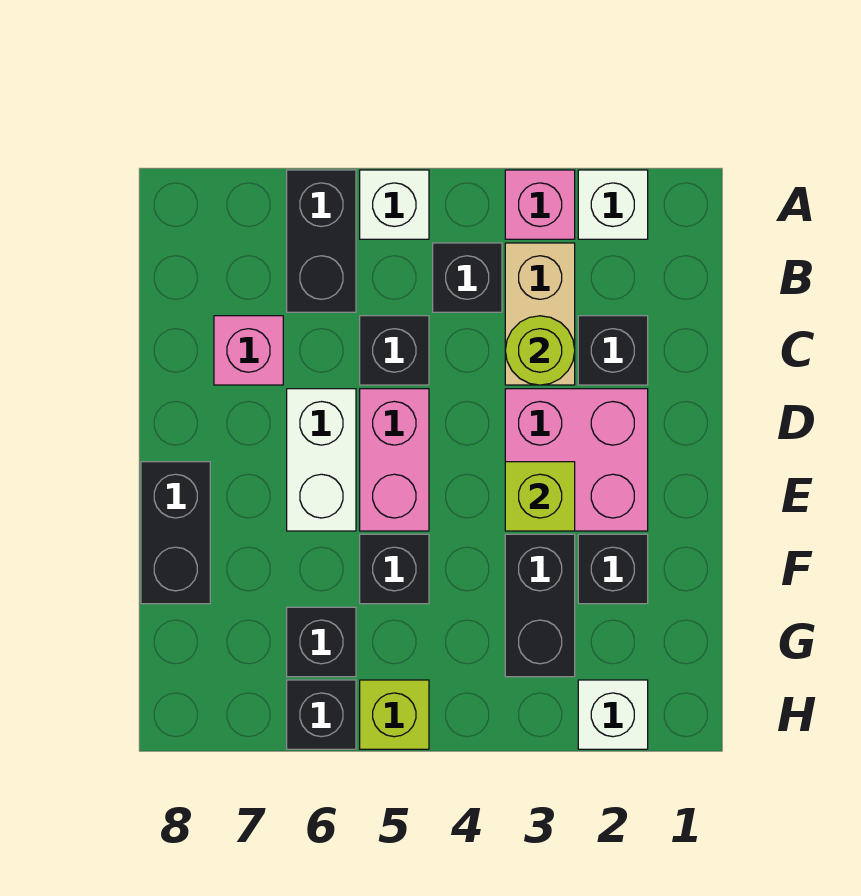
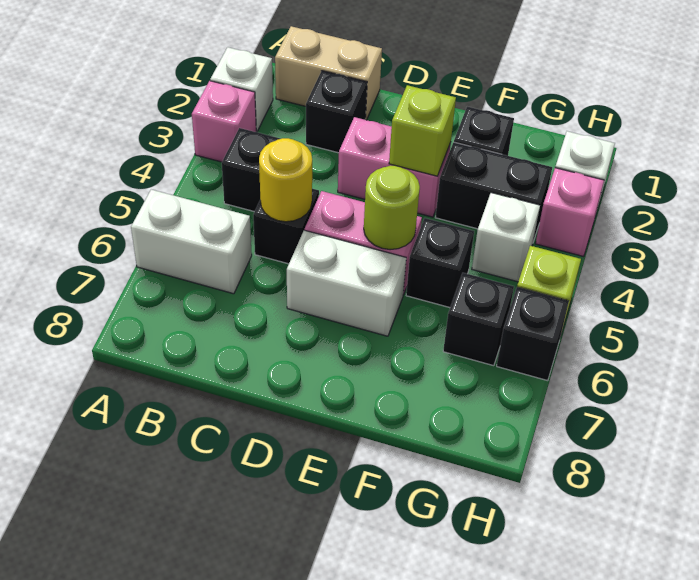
white 1x1 brick [360,170,429,239] -> white 1x1 brick moved to [472,193,540,282]
black 1x2 brick [287,170,356,312] -> white 1x2 brick [131,190,252,294]
tan 1x2 brick [505,243,575,385] -> tan 1x2 brick moved to [275,26,382,120]
lime 1x1 round brick [505,316,575,385] -> lime 1x1 round brick moved to [364,166,420,250]
none -> yellow 1x1 round brick [259,138,312,222]
pink 1x1 brick [214,316,283,385] -> pink 1x1 brick moved to [536,168,604,257]
pink 2x2 brick [505,389,648,531] -> pink 1x2 brick [338,117,451,217]
black 1x2 brick [141,462,210,604] -> none

